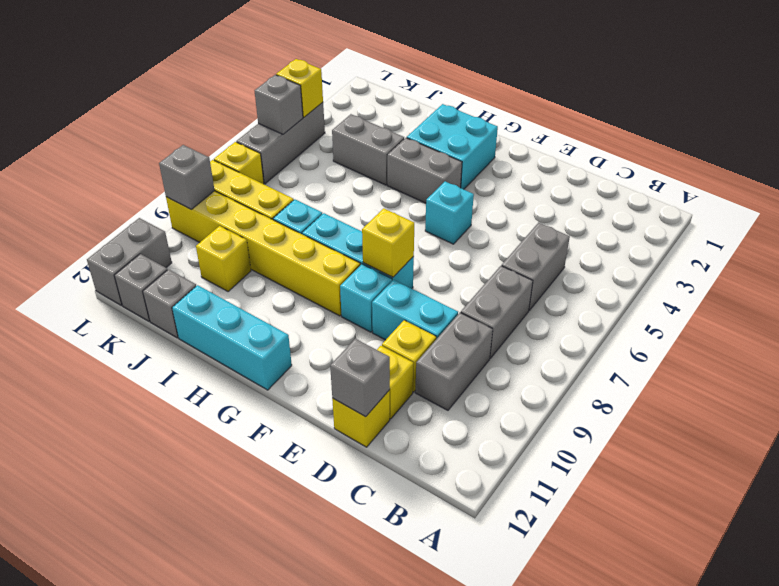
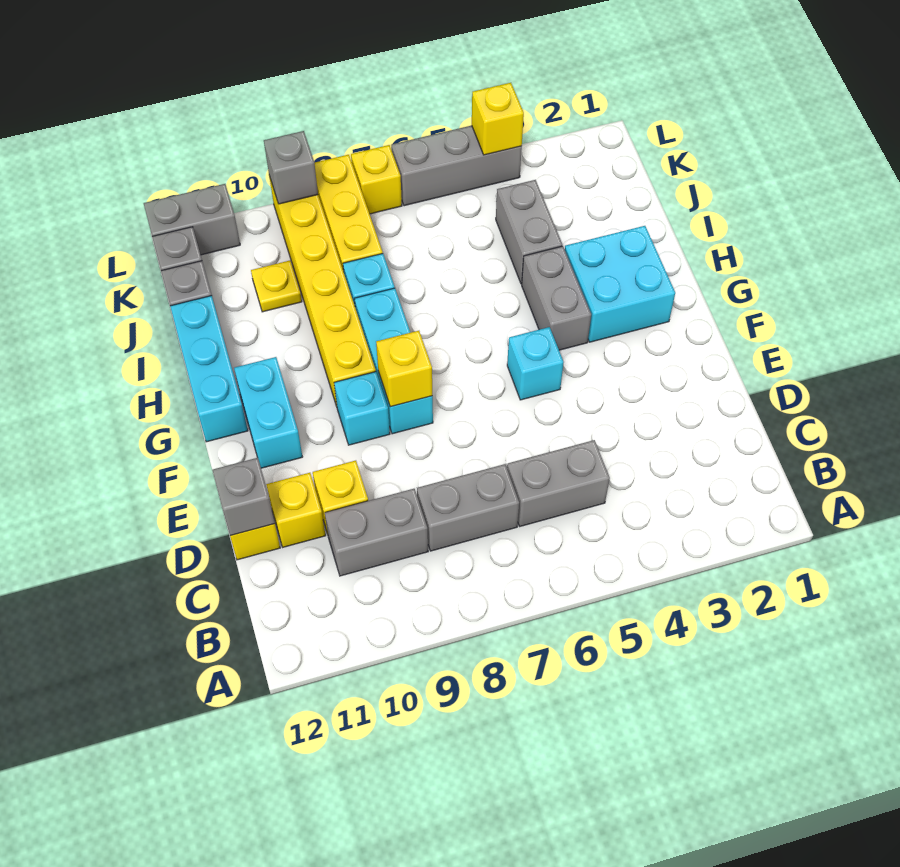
cyan 1x2 brick [372,280,458,340] -> cyan 1x2 brick moved to [234,357,302,468]
yellow 1x1 brick [196,226,251,292] -> yellow 1x1 plate [251,261,302,312]
grey 1x1 brick [255,75,303,134] -> none

